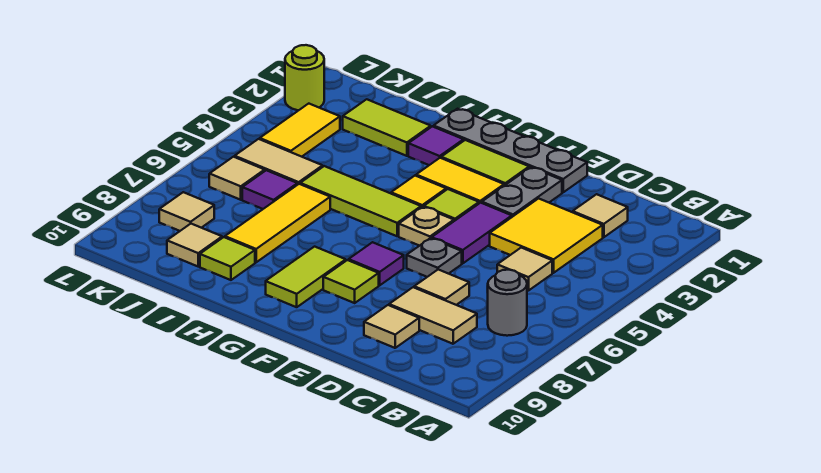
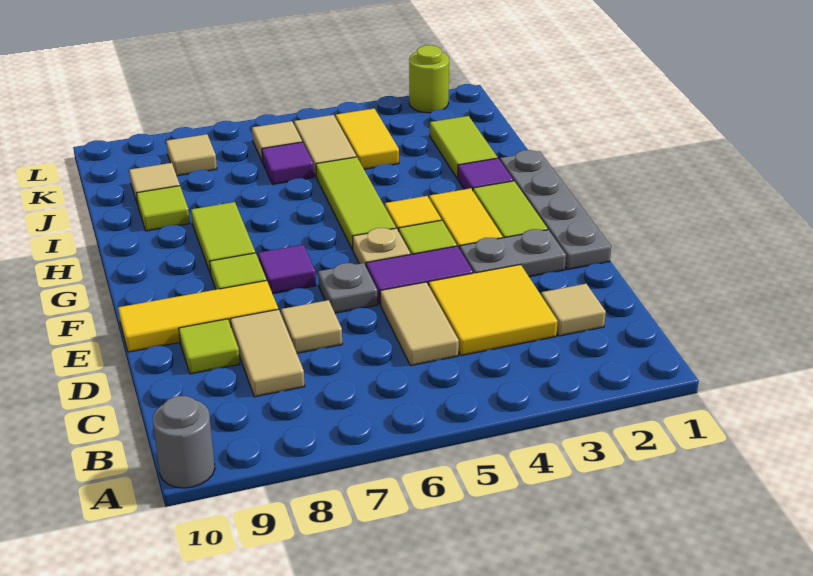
grey 1x1 round brick [488,270,527,336] -> grey 1x1 round brick moved to [153,396,215,488]
tan 1x1 tile [497,248,552,291] -> tan 1x2 tile [380,282,459,366]
tan 1x1 tile [364,305,419,348] -> lime 1x1 tile [179,319,240,374]
lime 1x2 tile [266,247,346,307] -> lime 1x2 tile turned to [191,202,255,274]
yellow 1x3 tile [225,184,330,262] -> yellow 1x3 tile moved to [118,280,278,352]
yellow 1x2 tile [260,104,340,157] -> yellow 1x2 tile turned to [336,109,399,169]

